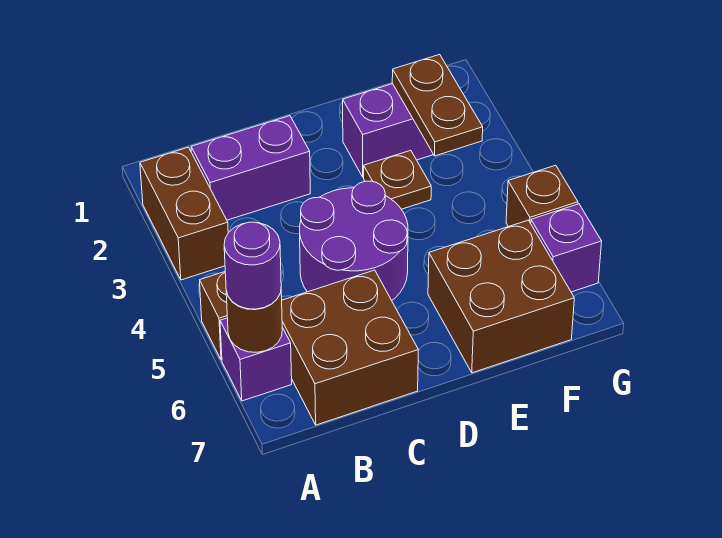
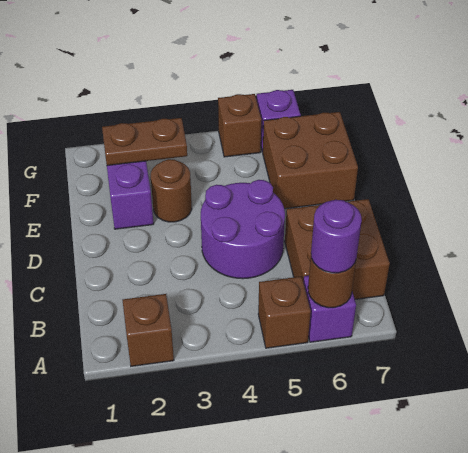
brown 1x2 brick [140,147,228,280] -> brown 1x1 brick [123,294,174,366]
purple 1x2 brick [191,116,310,220] -> none
brown 1x1 plate [364,150,431,209] -> brown 1x1 round brick [151,159,192,222]

